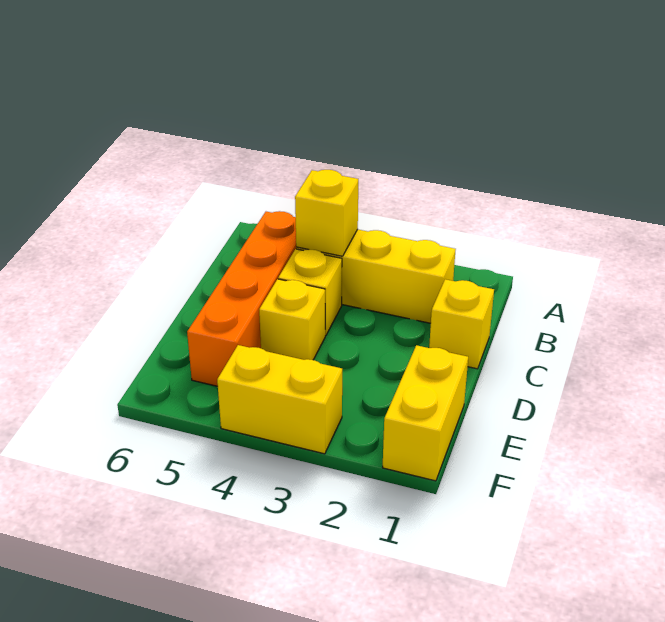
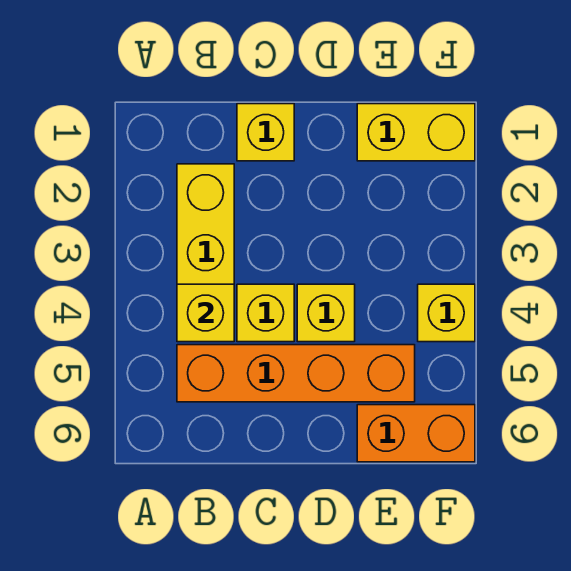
none -> orange 1x2 brick [357,405,475,462]
yellow 1x2 brick [217,345,342,454] -> yellow 1x1 brick [418,284,475,342]

